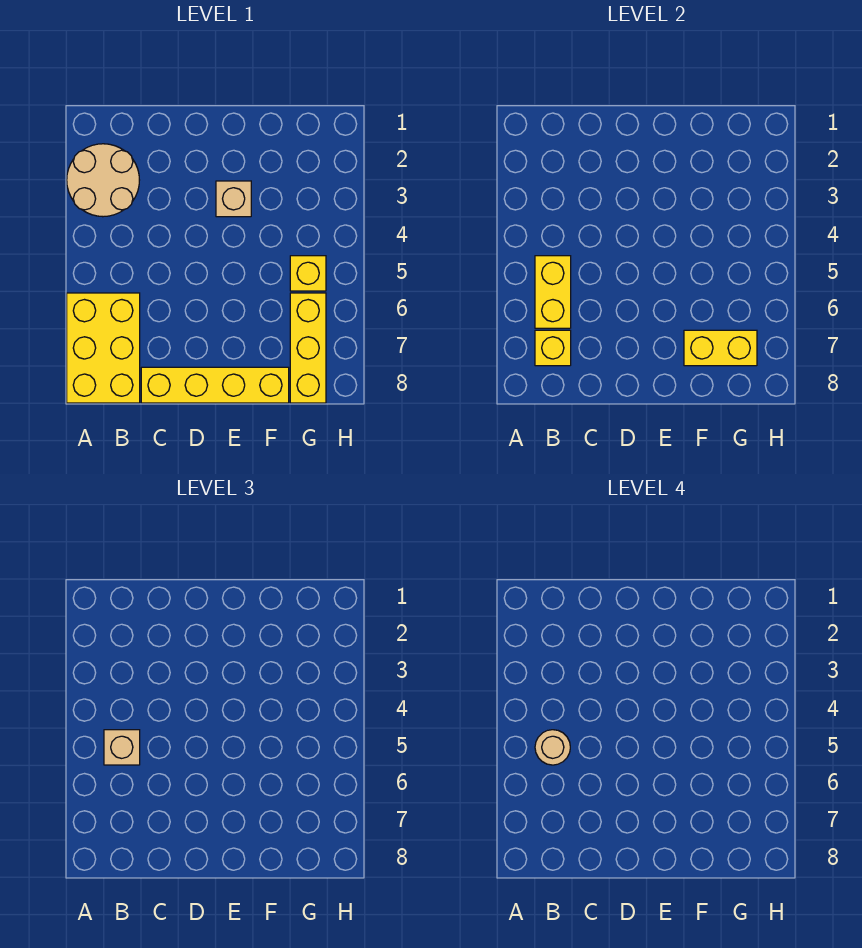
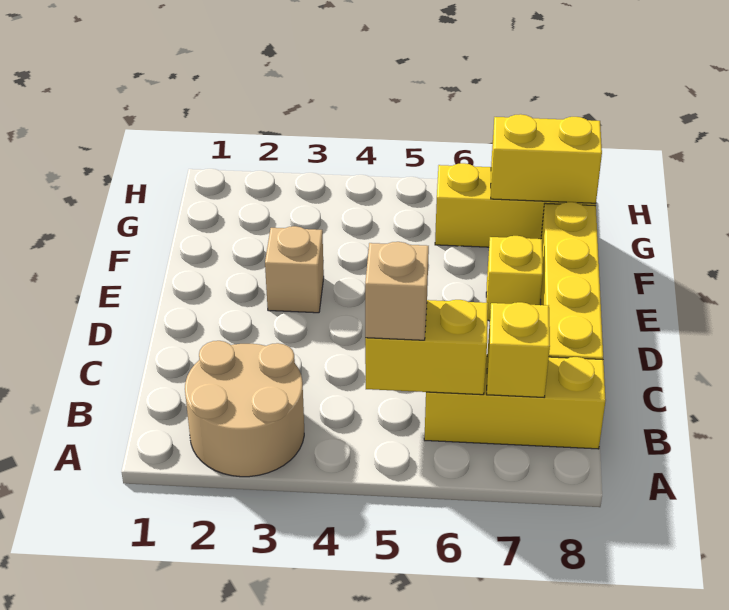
yellow 2x3 brick [67,293,140,403] -> yellow 1x3 brick [424,354,606,449]
tan 1x1 round brick [535,730,570,765] -> none
yellow 1x2 brick [684,330,757,366] -> yellow 1x2 brick turned to [491,114,602,203]
yellow 1x1 brick [290,256,326,291] -> yellow 1x1 brick moved to [486,236,543,320]

